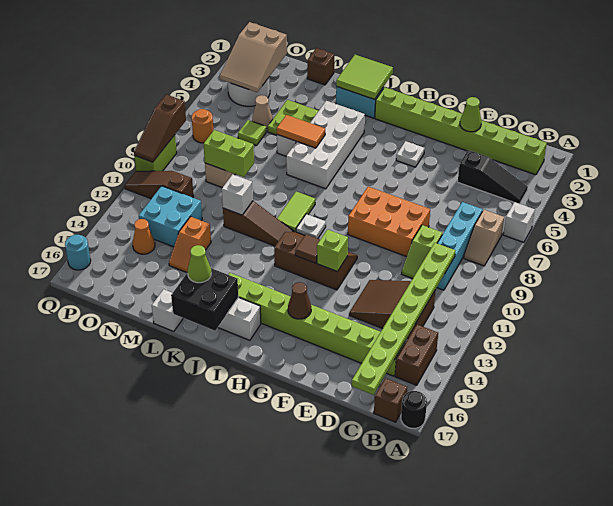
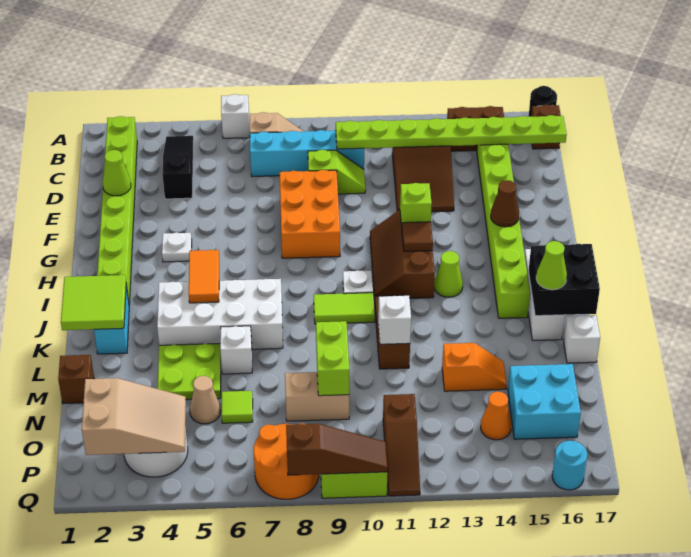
none -> lime 1x1 cone [434,251,463,297]
orange 1x2 tile [277,115,325,148] -> orange 1x2 tile moved to [189,250,219,303]
cyan 2x2 brick [139,186,202,247] -> cyan 2x2 brick moved to [508,364,581,439]
orange 1x1 round brick [192,109,213,143] -> orange 2x2 round brick [254,423,319,499]

